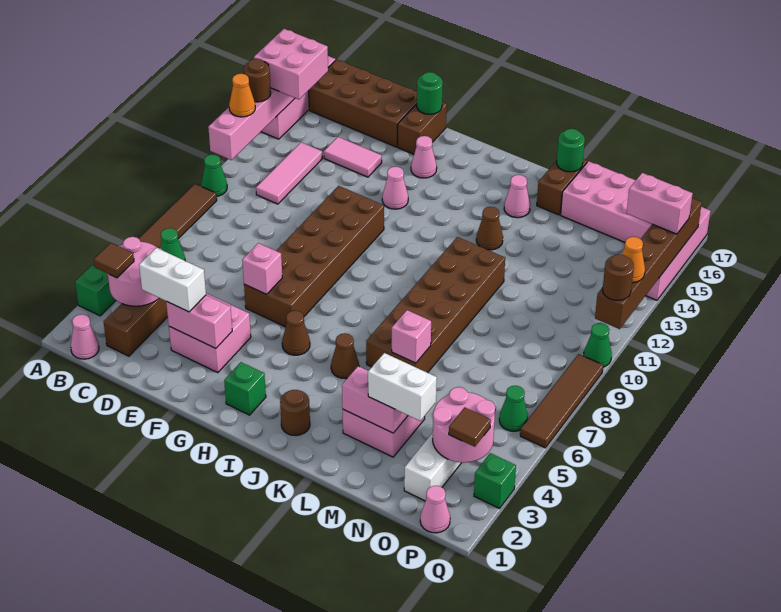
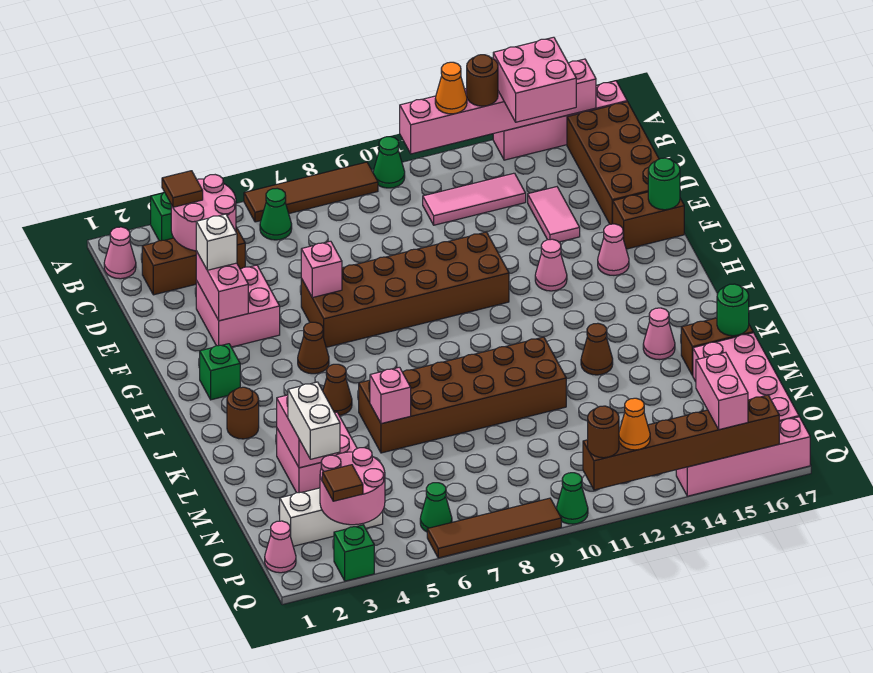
white 1x2 brick [139,248,206,312] -> white 1x1 brick [196,214,237,270]

